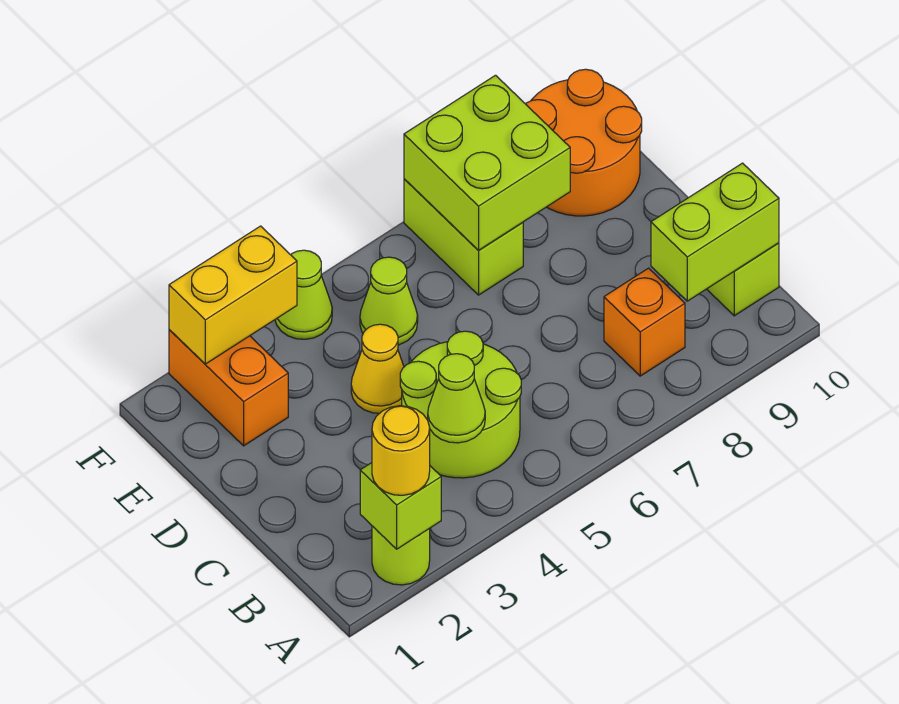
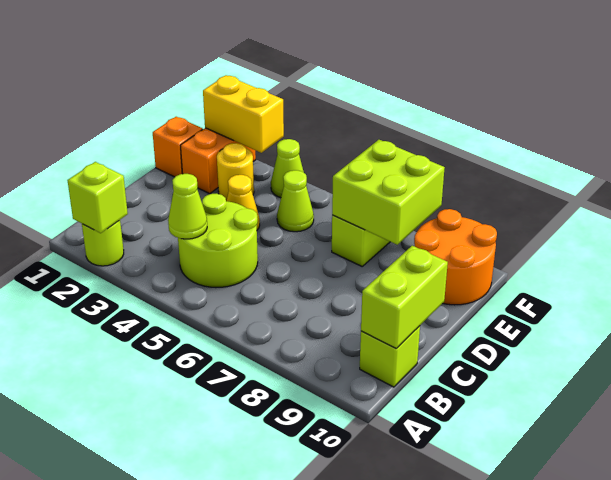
yellow 1x1 round brick [372,406,430,495] -> yellow 1x1 round brick moved to [217,143,254,201]
orange 1x1 brick [604,268,685,376] -> orange 1x1 brick moved to [153,117,203,177]
lime 1x2 brick [651,163,779,301] -> lime 1x2 brick turned to [361,246,448,348]

